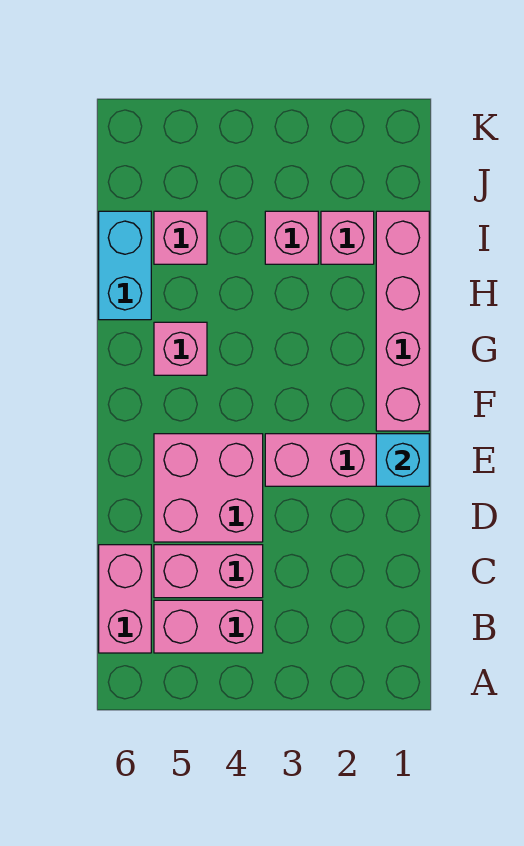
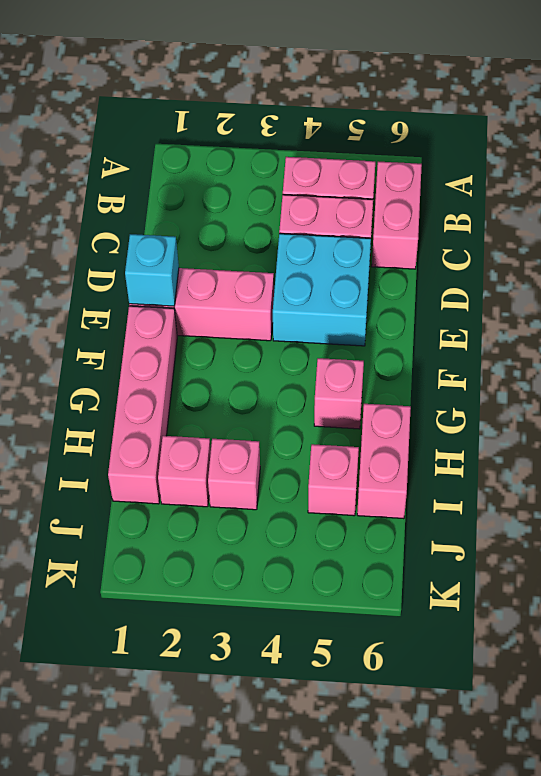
pink 2x2 brick [154,434,263,542] -> cyan 2x2 brick [273,234,371,346]
cyan 1x2 brick [99,211,151,320] -> pink 1x2 brick [357,404,411,519]

